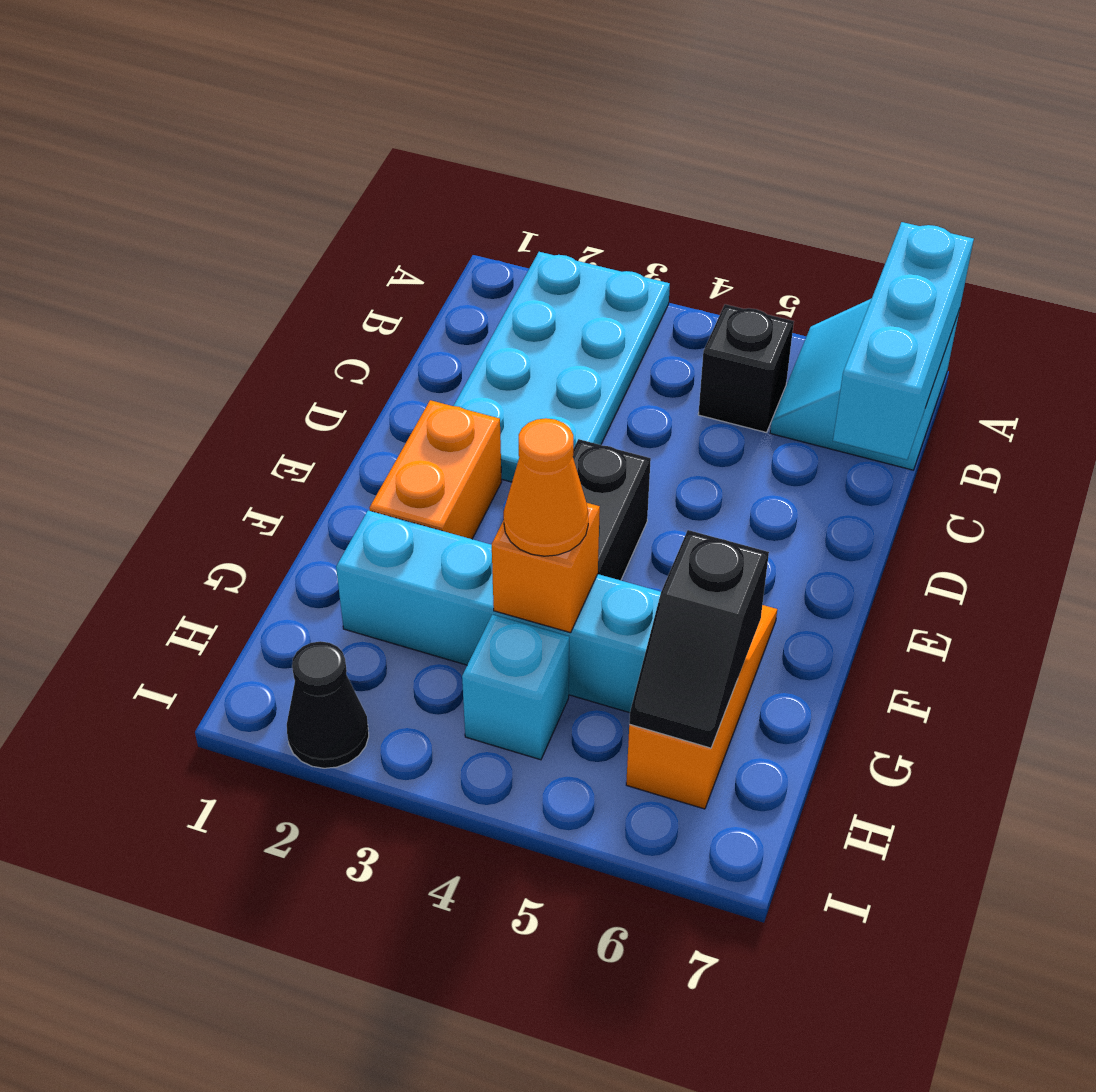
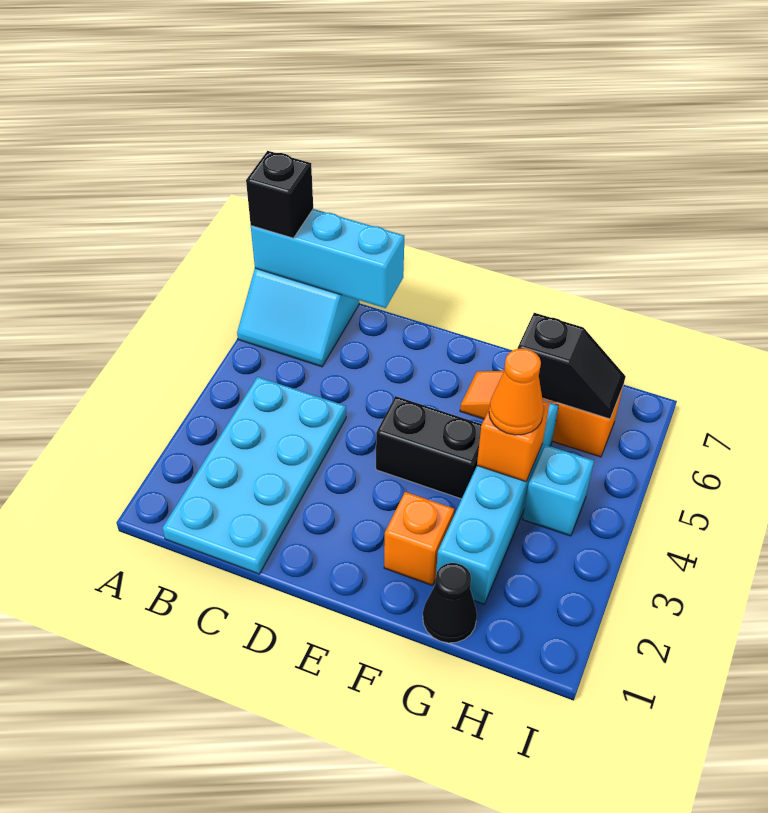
cyan 2x4 plate [454,252,670,482] -> cyan 2x4 plate turned to [162,377,346,574]
black 1x1 brick [698,304,794,433] -> black 1x1 brick moved to [246,151,313,238]
orange 1x2 brick [370,400,502,539] -> orange 1x1 brick [384,492,454,586]
black 1x1 cone [287,641,369,768] -> black 1x1 cone moved to [423,563,477,643]

